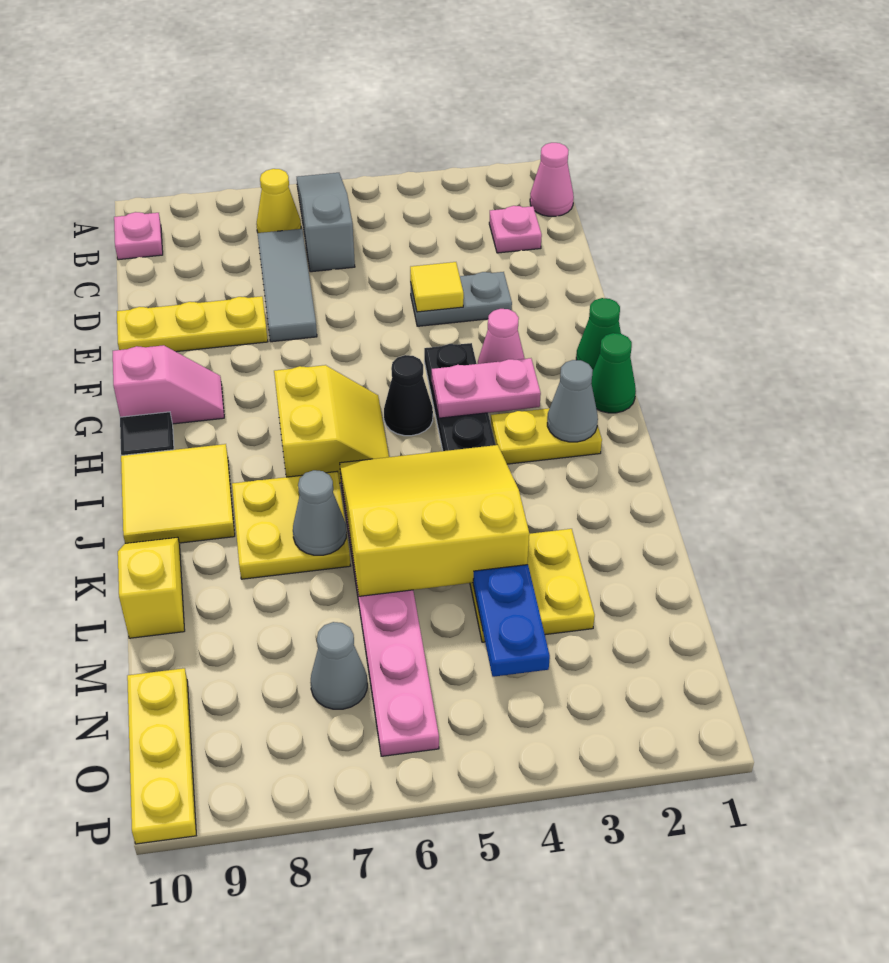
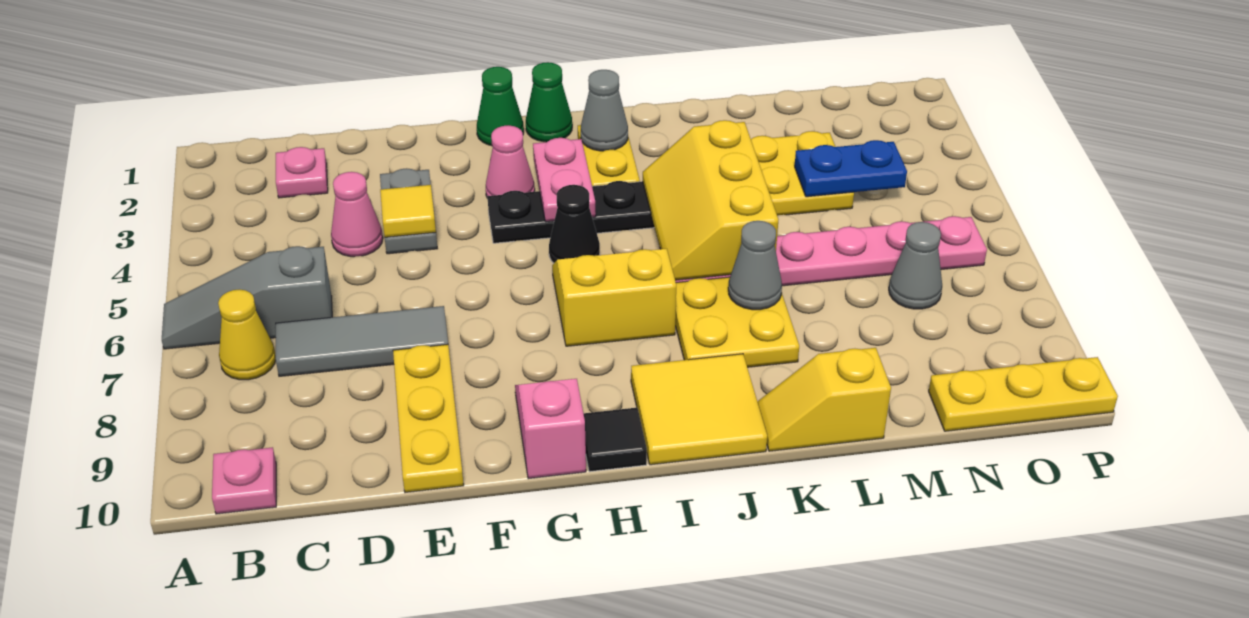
pink 1x1 cone [530,143,574,216] -> pink 1x1 cone moved to [331,172,383,257]
yellow 3x3 slope [340,445,529,596] -> yellow 2x3 slope [643,120,778,280]

